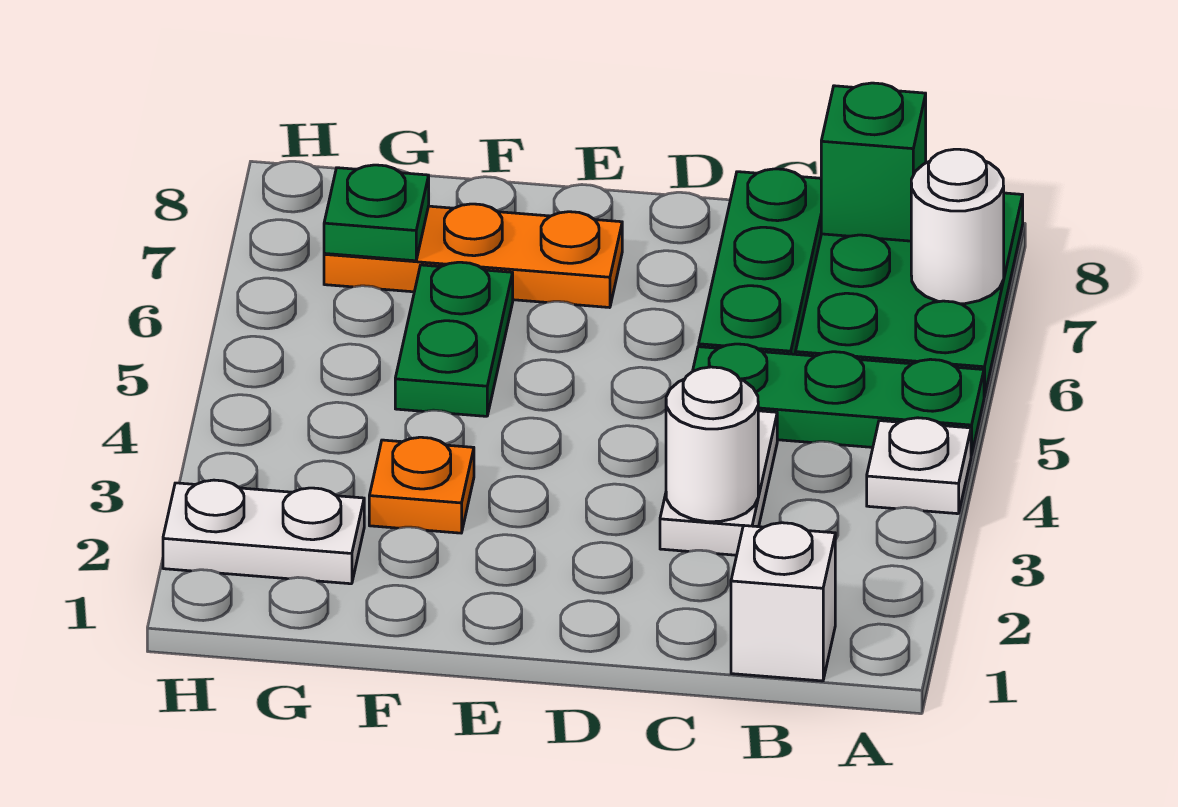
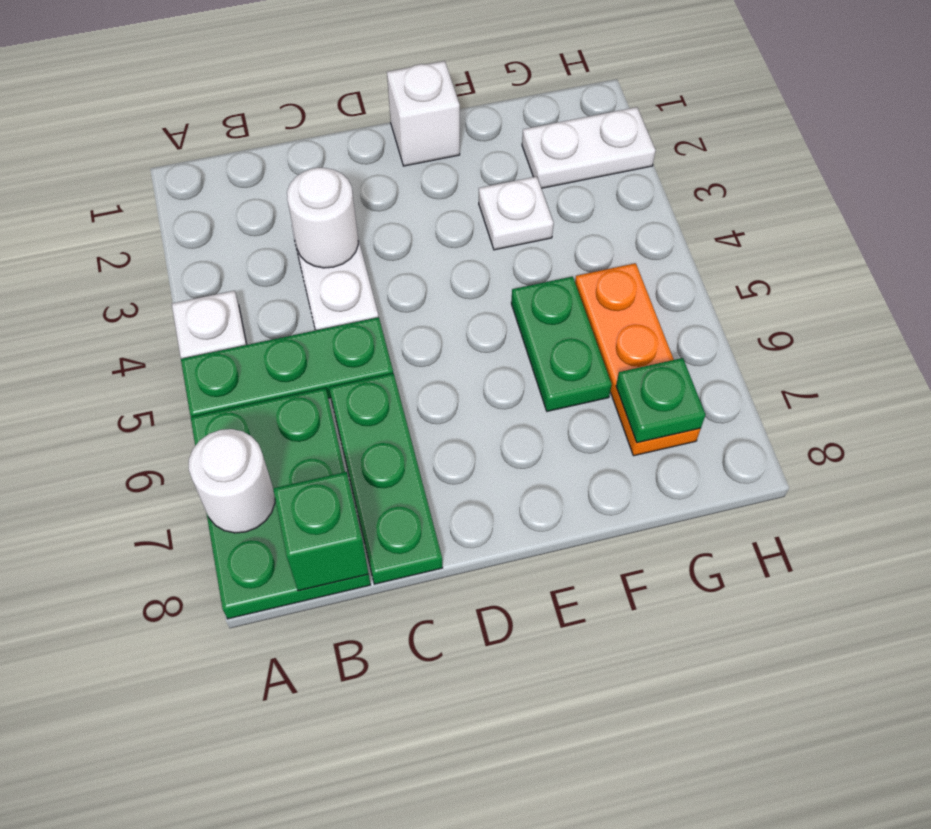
white 1x1 brick [731,523,835,681] -> white 1x1 brick moved to [387,61,460,166]
orange 1x3 plate [324,204,622,308] -> orange 1x3 plate turned to [575,263,700,456]
orange 1x1 plate [369,437,474,533] -> white 1x1 plate [479,176,553,250]

